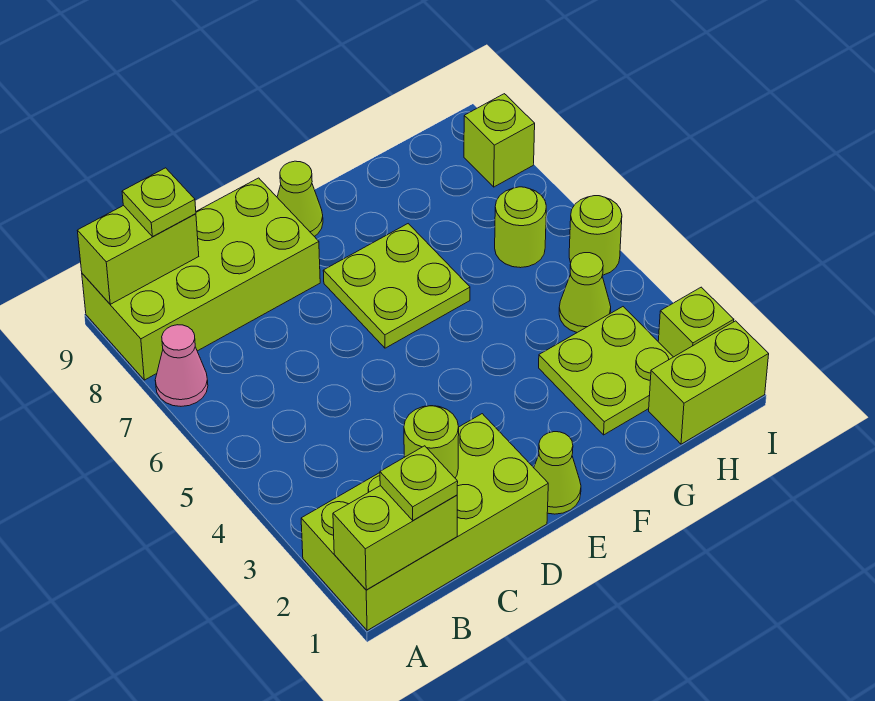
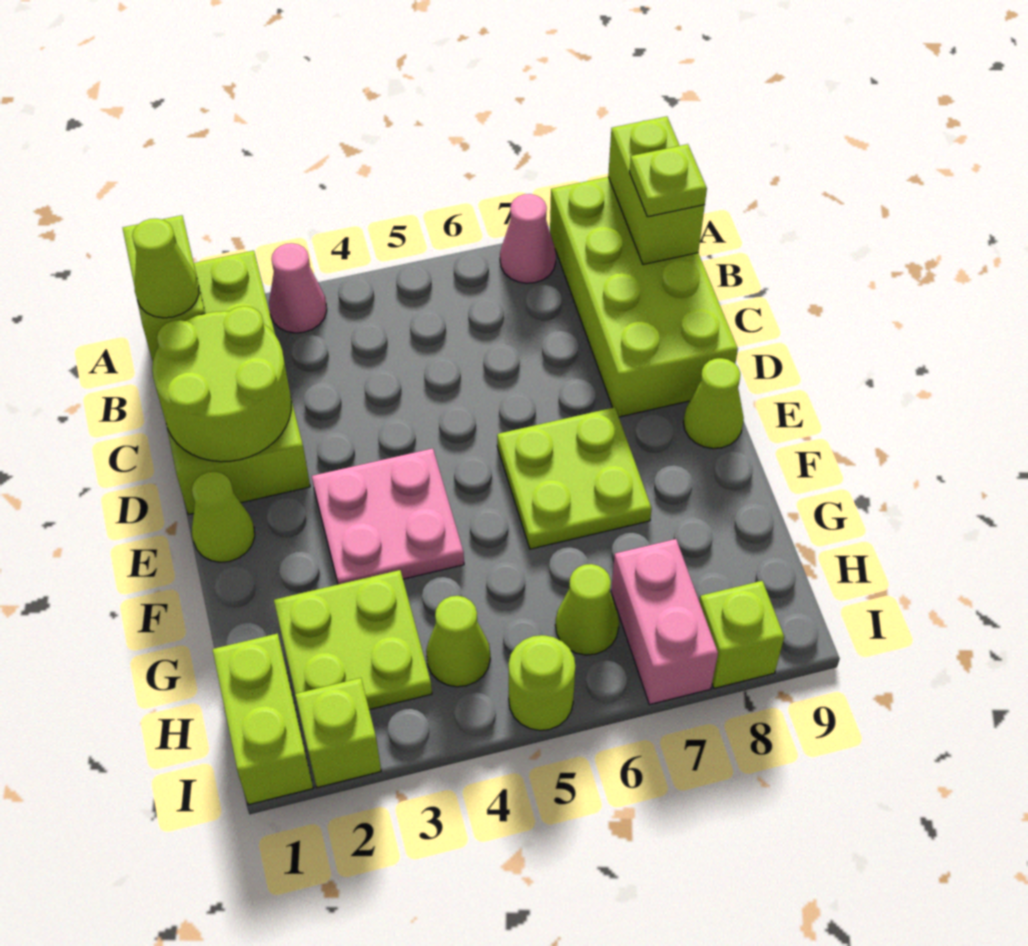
none -> pink 1x1 cone [269,243,327,333]
lime 1x1 plate [380,446,458,520] -> lime 1x1 cone [132,219,199,318]
lime 1x1 round brick [404,406,459,478] -> lime 2x2 round brick [152,306,291,462]
none -> pink 2x2 plate [312,448,464,584]
lime 1x1 round brick [495,187,546,268] -> lime 1x1 cone [555,564,619,655]
none -> pink 1x2 brick [611,539,718,705]

